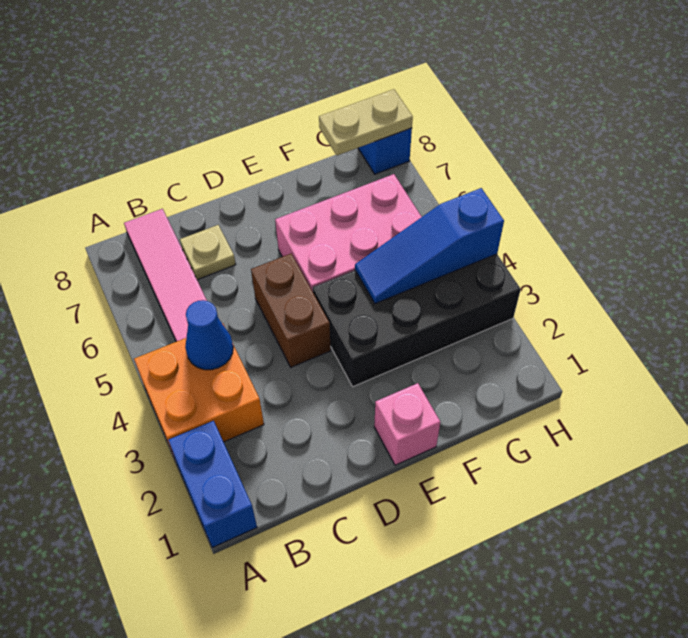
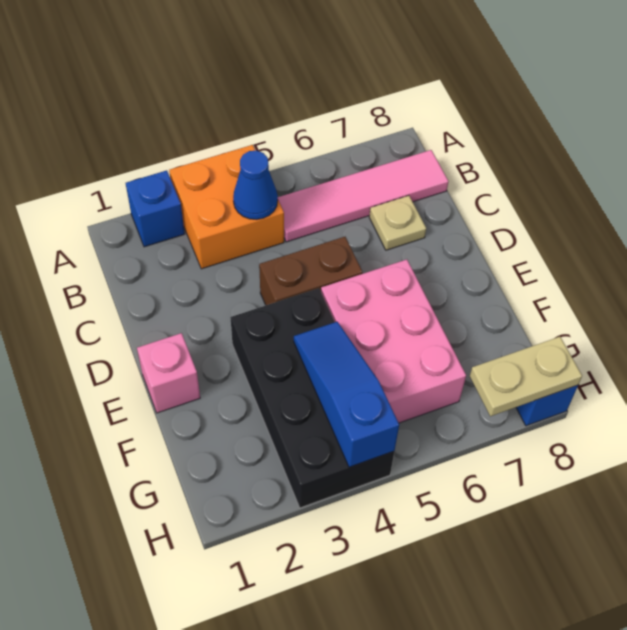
blue 1x2 brick [168,421,257,548] -> blue 1x1 brick [126,170,185,247]
tan 1x2 plate [319,89,413,155] -> tan 1x2 plate turned to [470,337,582,416]

